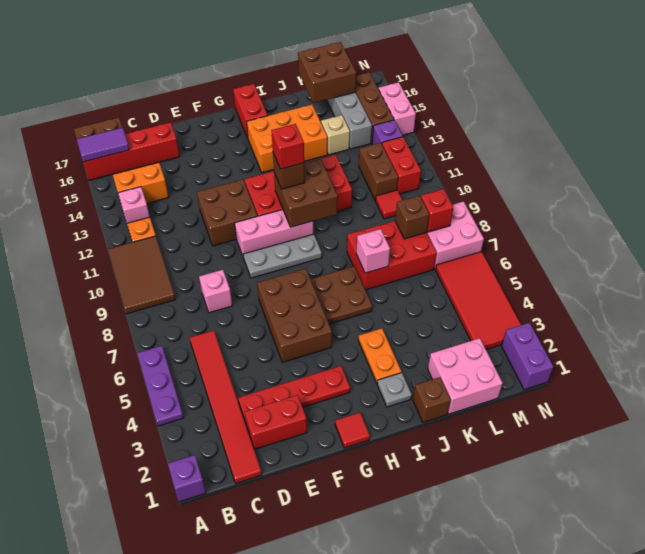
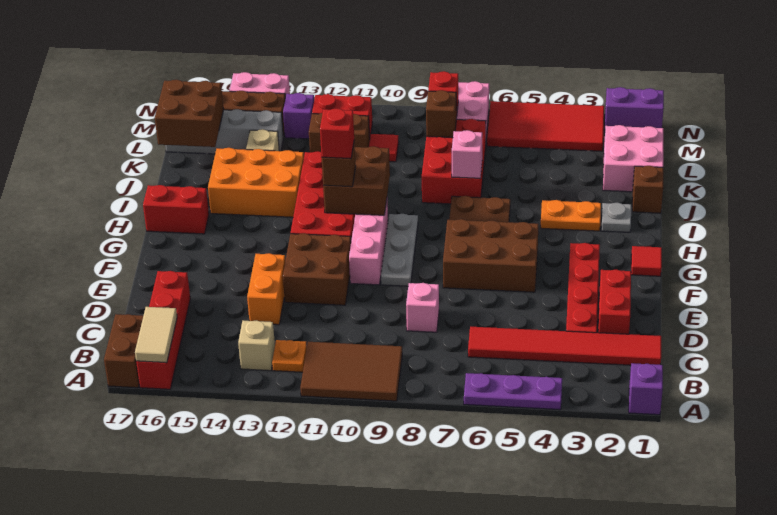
purple 1x2 tile [77,128,129,162] -> tan 1x2 tile [135,307,177,363]
pink 1x1 brick [118,187,150,223] -> tan 1x1 brick [238,320,275,371]
orange 1x2 brick [113,163,169,203] -> orange 1x2 brick moved to [247,253,285,325]
orange 2x3 brick [247,105,327,173] -> orange 2x3 brick turned to [208,148,304,217]

